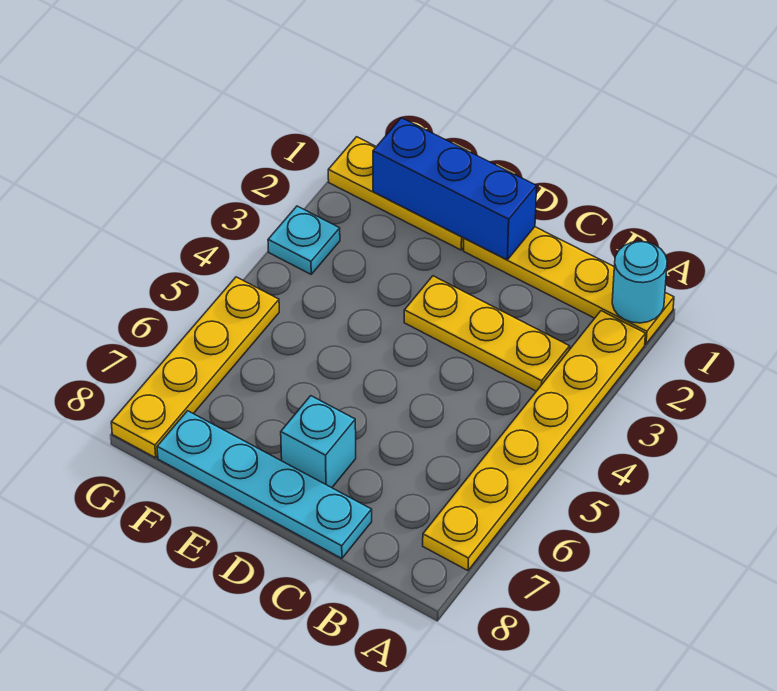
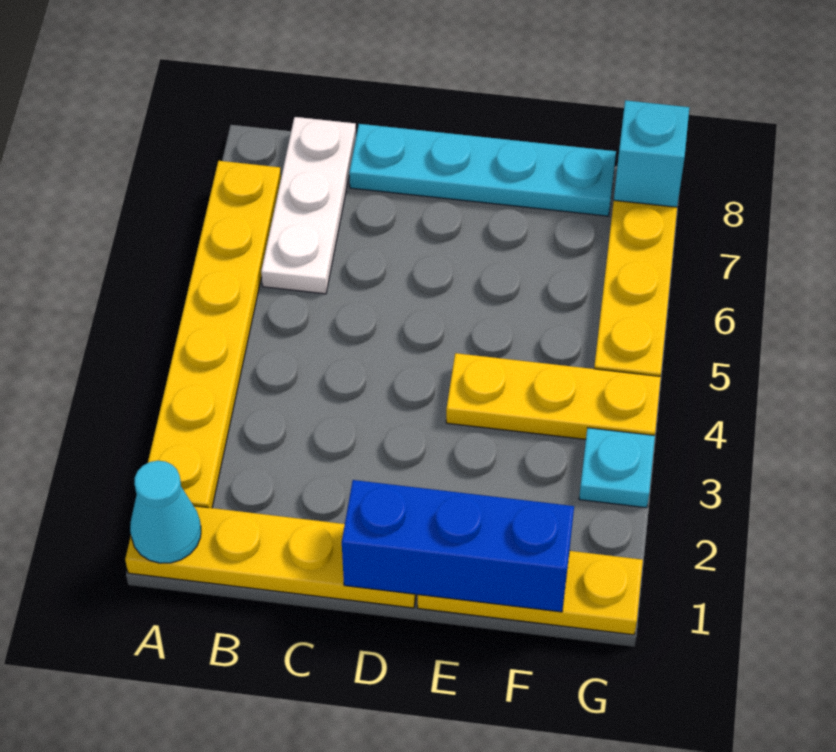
cyan 1x1 round brick [612,241,667,323] -> cyan 1x1 cone [130,461,201,563]
yellow 1x3 plate [404,276,570,391] -> yellow 1x3 plate moved to [446,353,661,439]
none -> white 1x3 plate [261,117,356,294]
cyan 1x1 brick [281,396,356,488] -> cyan 1x1 brick moved to [614,100,689,207]

